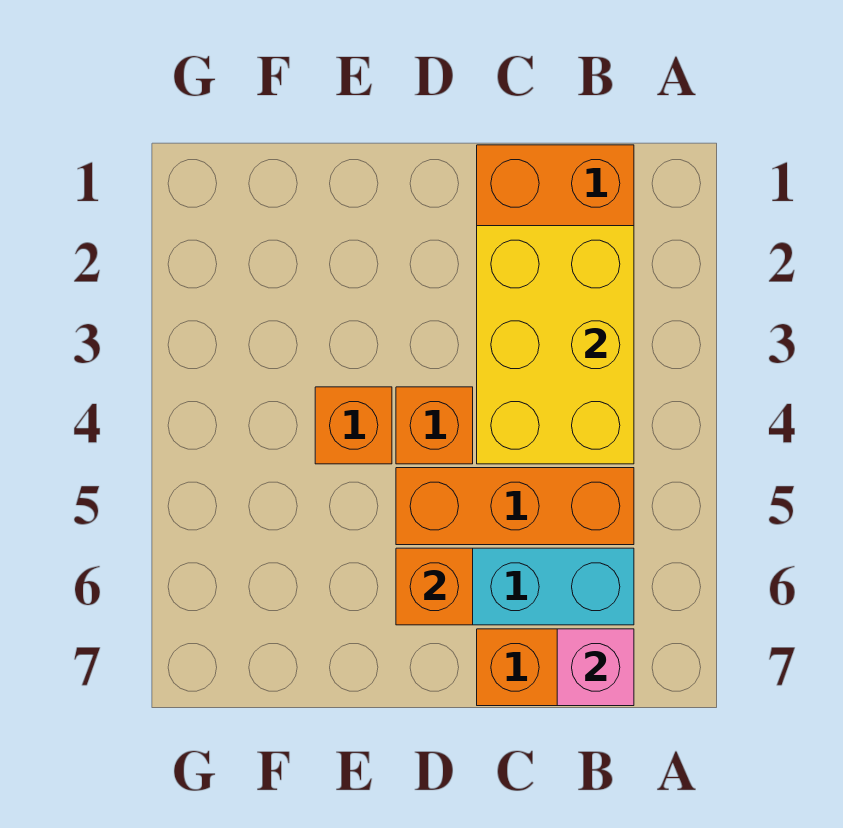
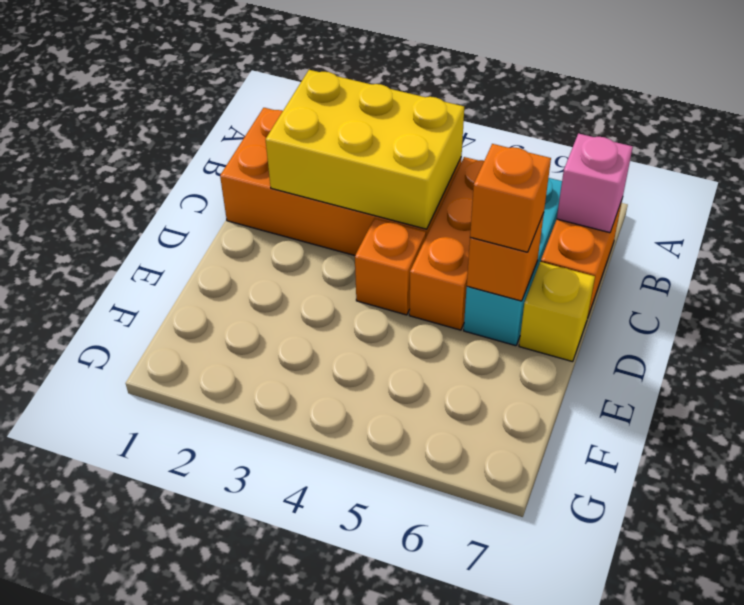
none -> yellow 1x1 brick [519,262,595,362]
orange 1x1 brick [315,387,392,464] -> orange 1x1 brick moved to [470,144,551,252]

